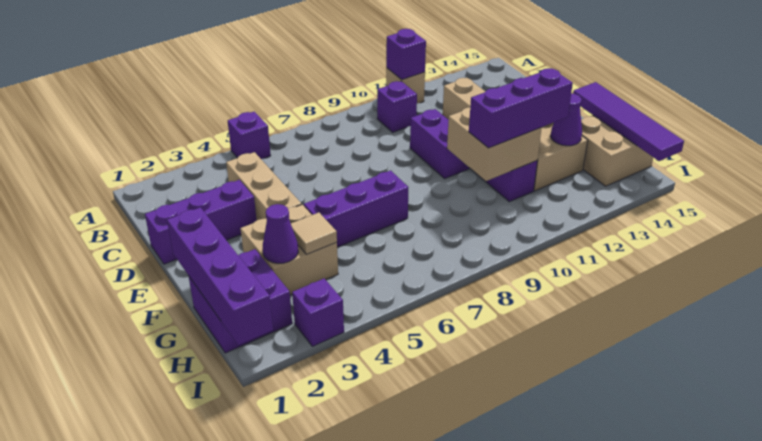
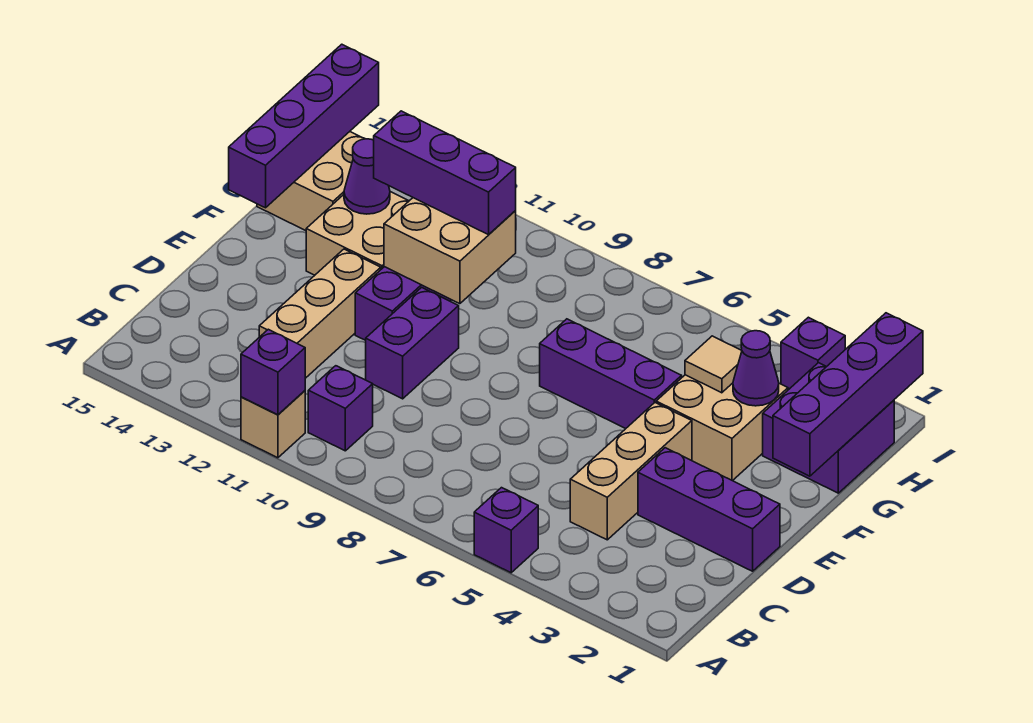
purple 1x4 tile [573,82,684,161] -> purple 1x4 brick [229,44,379,208]

